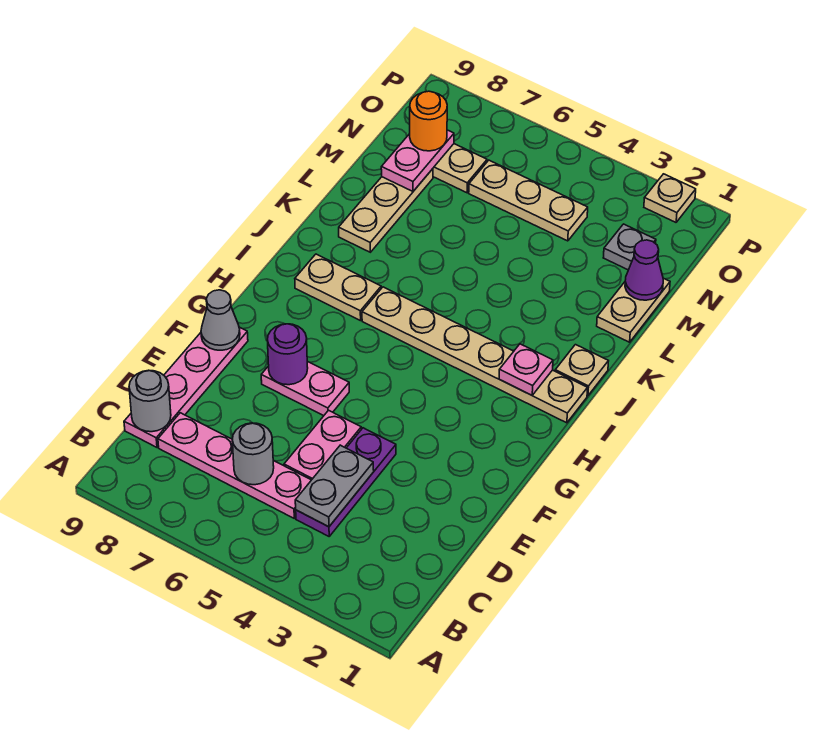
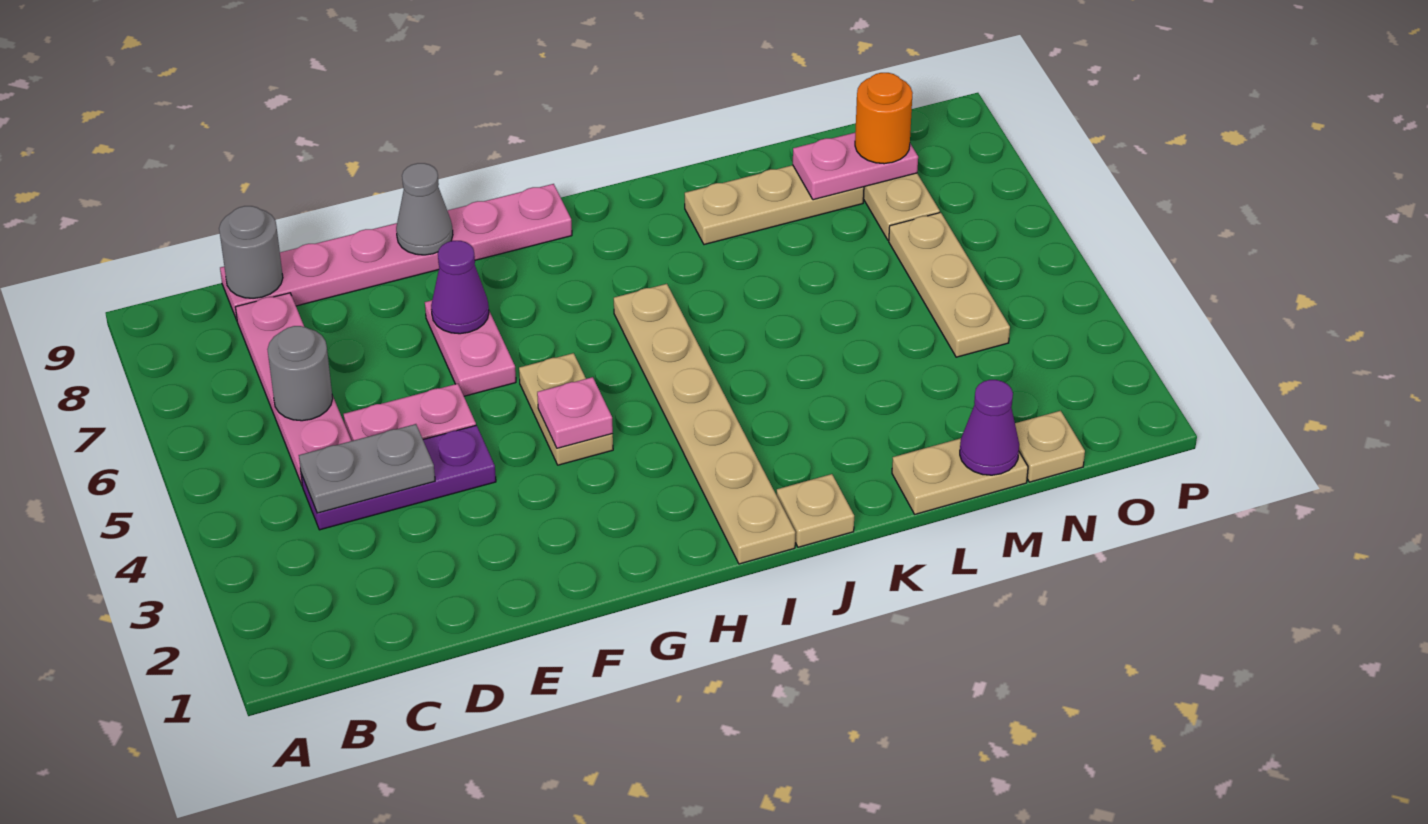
pink 1x4 plate [124,327,248,447] -> pink 1x6 plate [220,184,572,320]
purple 1x1 round brick [267,324,308,385] -> purple 1x1 cone [431,241,489,334]
pink 1x1 plate [499,344,553,395] -> pink 1x1 plate moved to [537,377,613,448]
tan 1x2 plate [295,254,381,321] -> tan 1x2 plate moved to [519,353,613,465]
grey 1x1 plate [603,224,656,270] -> none
tan 1x1 plate [644,174,696,222] -> tan 1x1 plate moved to [1015,411,1085,482]

